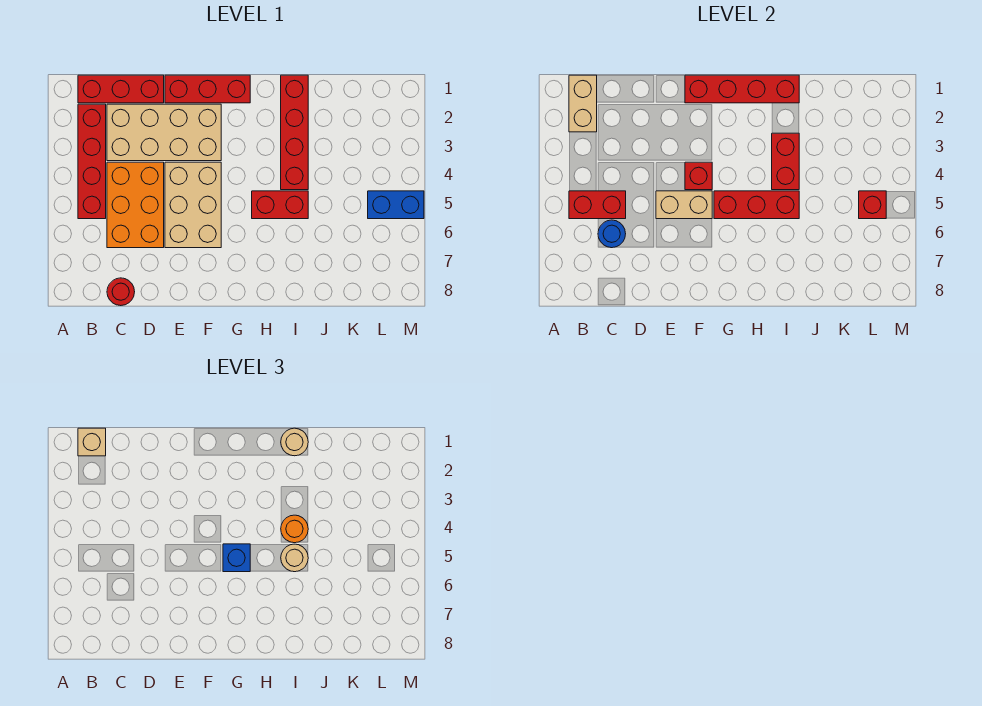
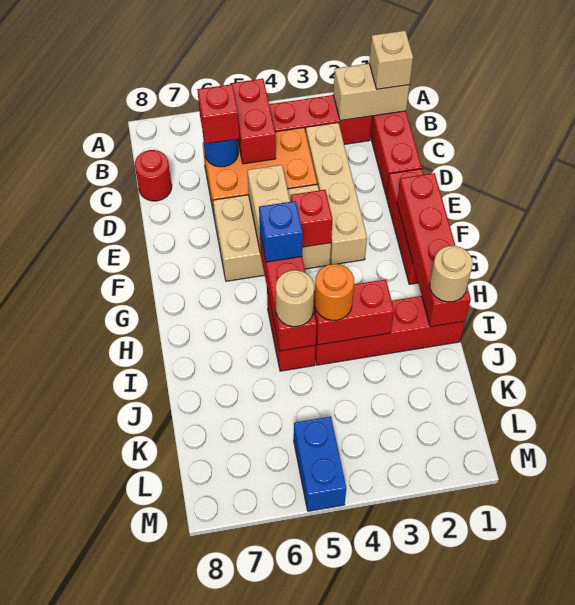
tan 2x4 brick [107,104,221,161] -> tan 1x4 brick [306,123,367,264]
red 1x1 brick [859,191,886,219] -> red 1x1 brick moved to [197,84,239,144]

